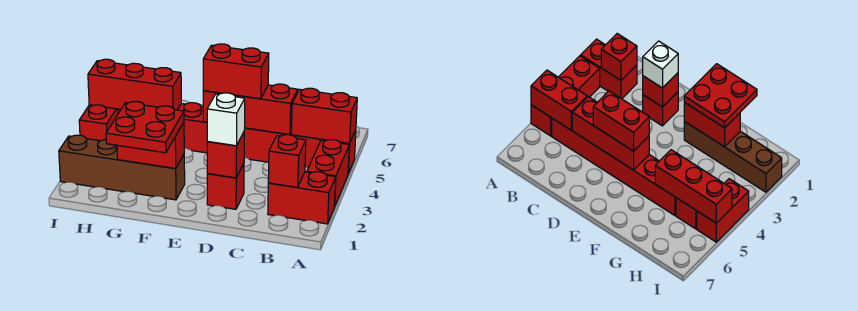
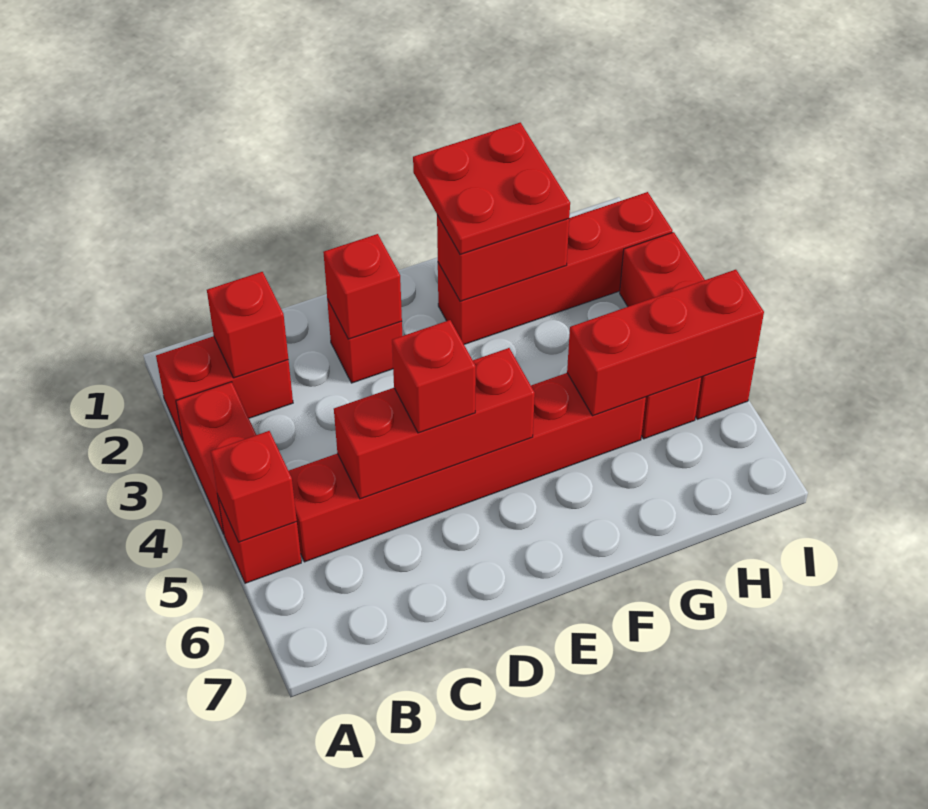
red 1x2 brick [291,88,357,143] -> red 1x1 brick [210,431,297,542]
white 1x1 brick [207,93,245,146] -> none
red 1x2 brick [203,44,269,99] -> red 1x1 brick [392,320,476,433]
brown 1x4 brick [59,135,185,200] -> red 1x4 brick [438,192,673,344]
red 1x2 brick [79,105,118,141] -> red 1x3 brick [620,232,756,419]

